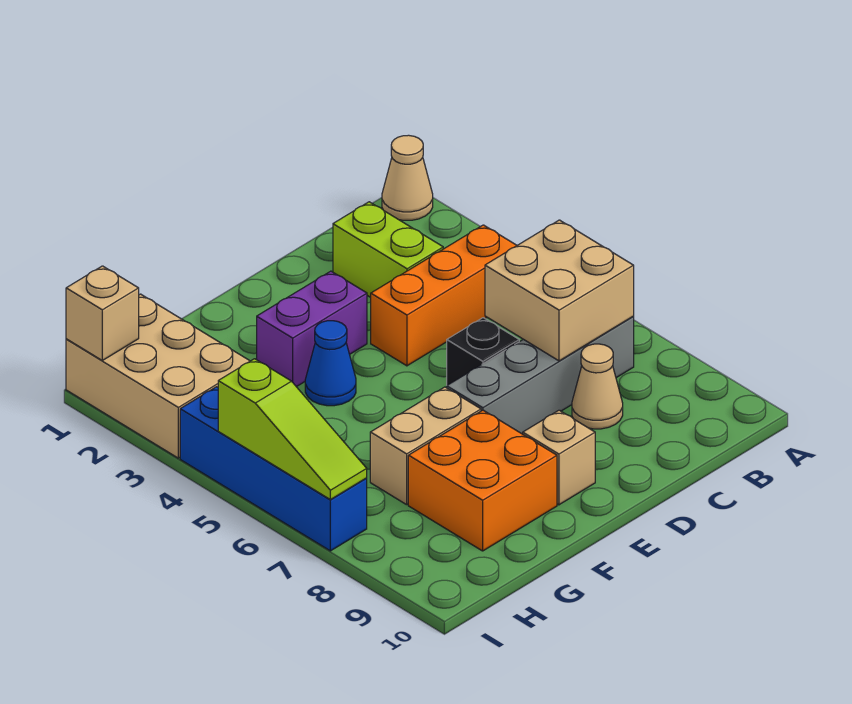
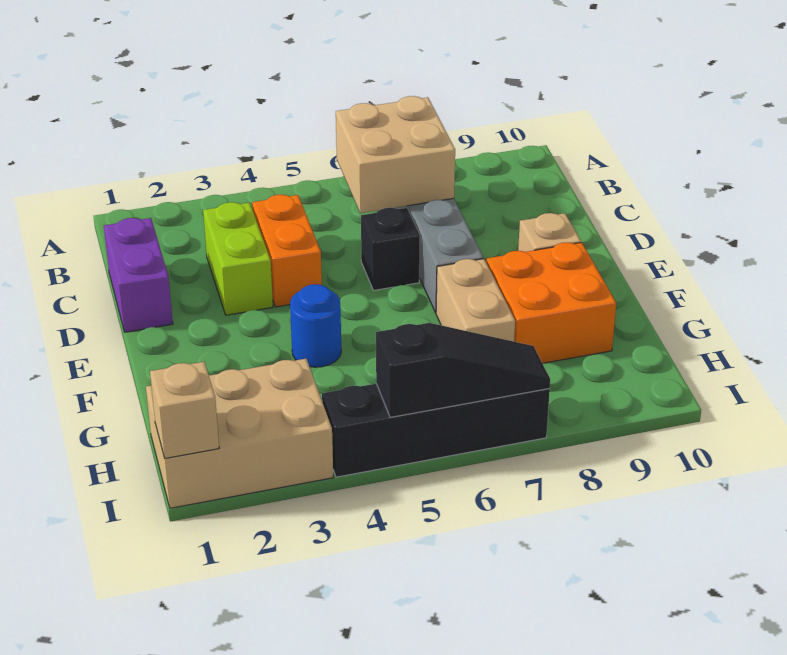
tan 1x1 cone [382,135,433,220] -> none
orange 1x3 brick [371,225,517,366] -> orange 1x2 brick [252,195,322,307]
lime 1x2 brick [333,202,443,297] -> lime 1x2 brick turned to [203,202,273,315]
tan 1x1 cone [572,344,623,429] -> none
purple 1x2 brick [257,271,367,387] -> purple 1x2 brick moved to [104,218,173,332]
blue 1x1 cone [305,321,356,406] -> blue 1x1 round brick [290,284,341,367]
blue 1x4 brick [180,387,367,551] -> black 1x4 brick [322,384,550,477]
lime 1x3 slope [218,359,367,500] -> black 1x3 slope [376,323,550,417]

